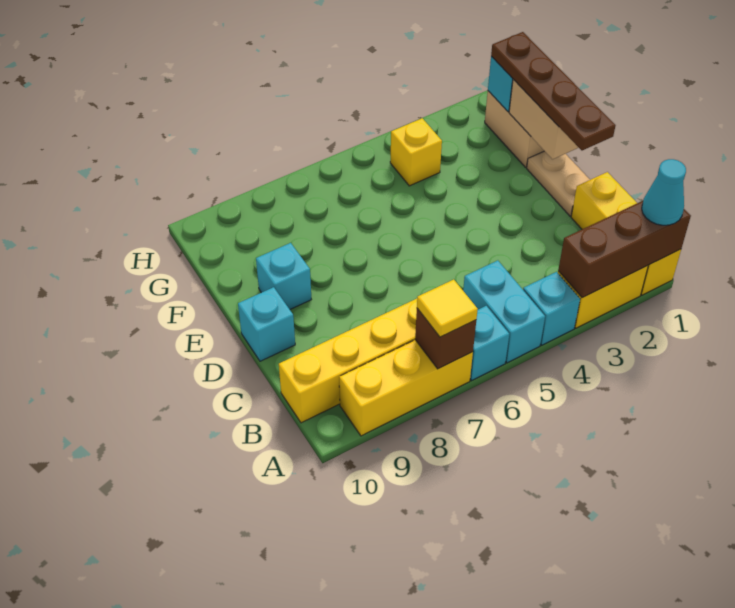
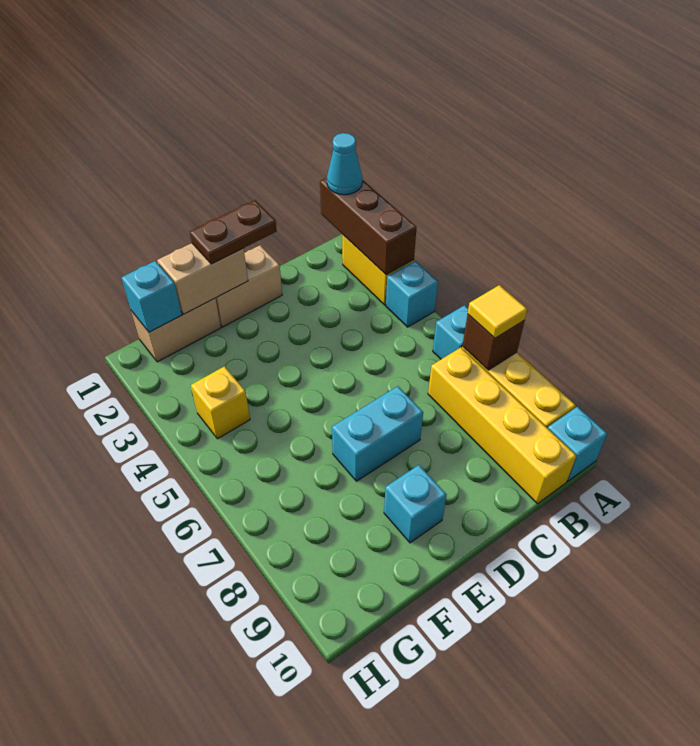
yellow 1x3 brick [571,172,681,295] -> none
cyan 1x2 brick [463,260,545,363] -> cyan 1x2 brick moved to [332,386,423,481]
tan 1x2 plate [527,151,590,216] -> tan 1x2 brick [216,245,282,327]
brown 1x4 plate [491,32,615,150] -> brown 1x2 plate [190,200,277,264]
cyan 1x1 brick [238,287,295,361] -> cyan 1x1 brick moved to [548,407,607,481]

